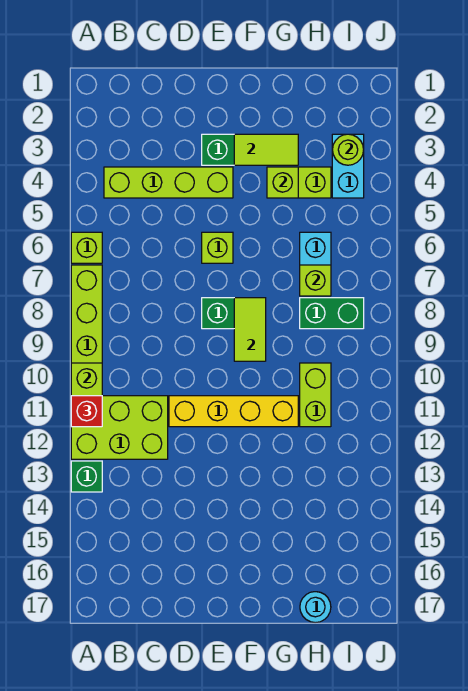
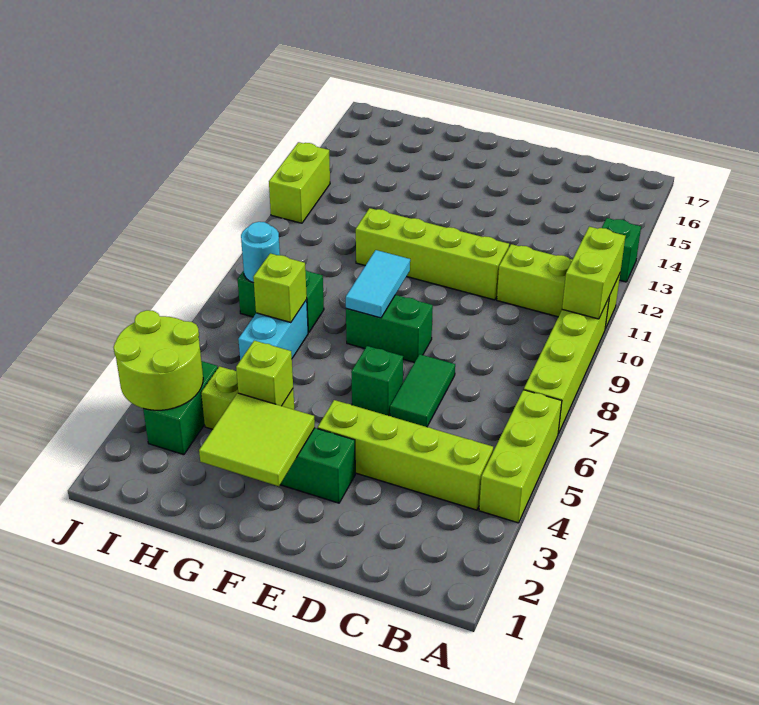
lime 1x1 brick [71,232,102,263] -> lime 1x3 brick [479,390,562,523]
lime 2x3 brick [71,396,168,459] -> lime 1x3 brick [497,244,620,329]
red 1x1 brick [71,396,102,427] -> none
none -> green 1x2 tile [390,354,455,427]
yellow 1x4 brick [169,396,298,427] -> lime 1x4 brick [356,208,509,300]
lime 1x1 brick [202,232,233,263] -> green 1x1 brick [351,346,403,416]
lime 1x2 tile [234,134,298,165] -> lime 2x2 tile [199,393,315,486]
lime 1x2 tile [234,298,266,361] -> cyan 1x2 tile [346,250,410,318]
lime 1x2 brick [300,363,331,427] -> lime 1x2 brick moved to [269,142,330,223]
cyan 1x1 round brick [300,592,331,623] -> cyan 1x1 round brick moved to [241,222,280,283]
cyan 1x2 brick [332,134,364,198] -> green 1x2 brick [143,361,218,455]
lime 1x1 round brick [332,134,364,165] -> lime 2x2 round brick [113,310,203,410]

